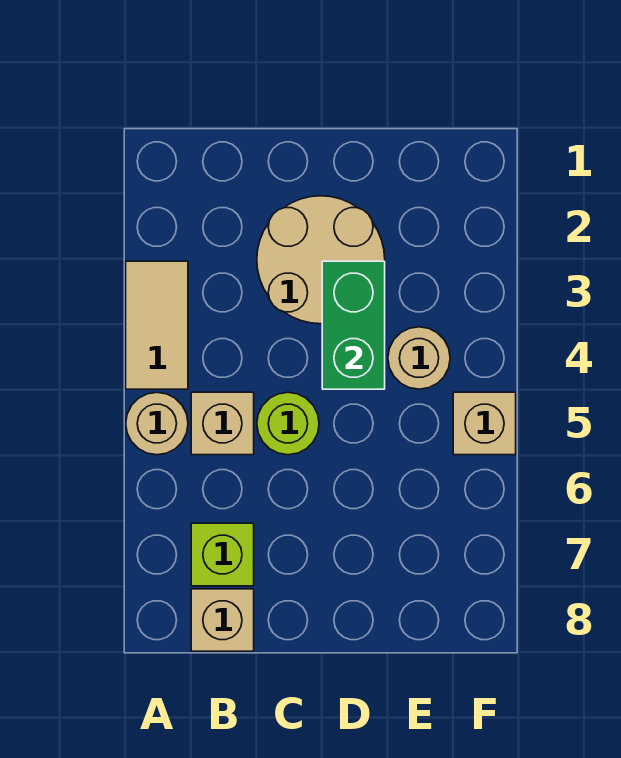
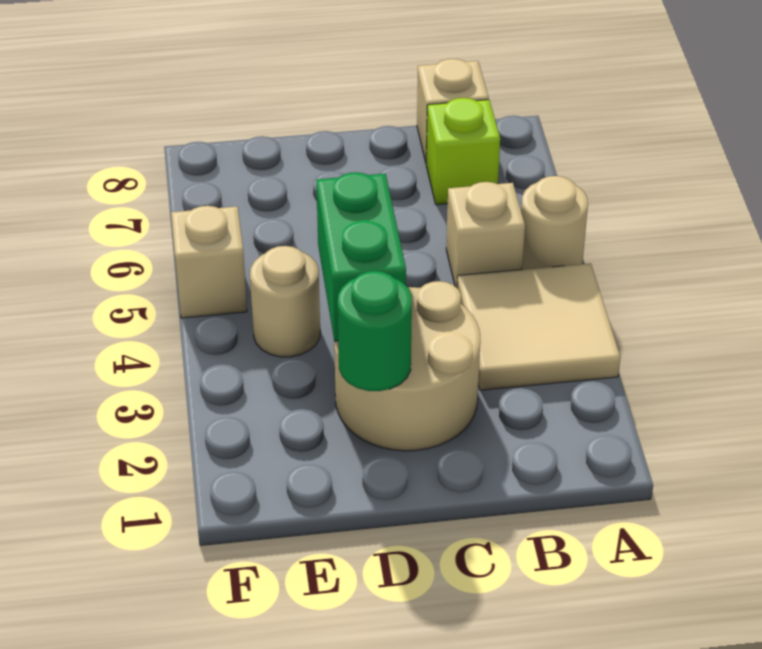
tan 1x2 tile [126,261,188,389] -> tan 2x2 tile [457,263,620,390]
lime 1x1 round brick [257,392,319,455] -> none
none -> green 1x1 round brick [338,271,412,391]

